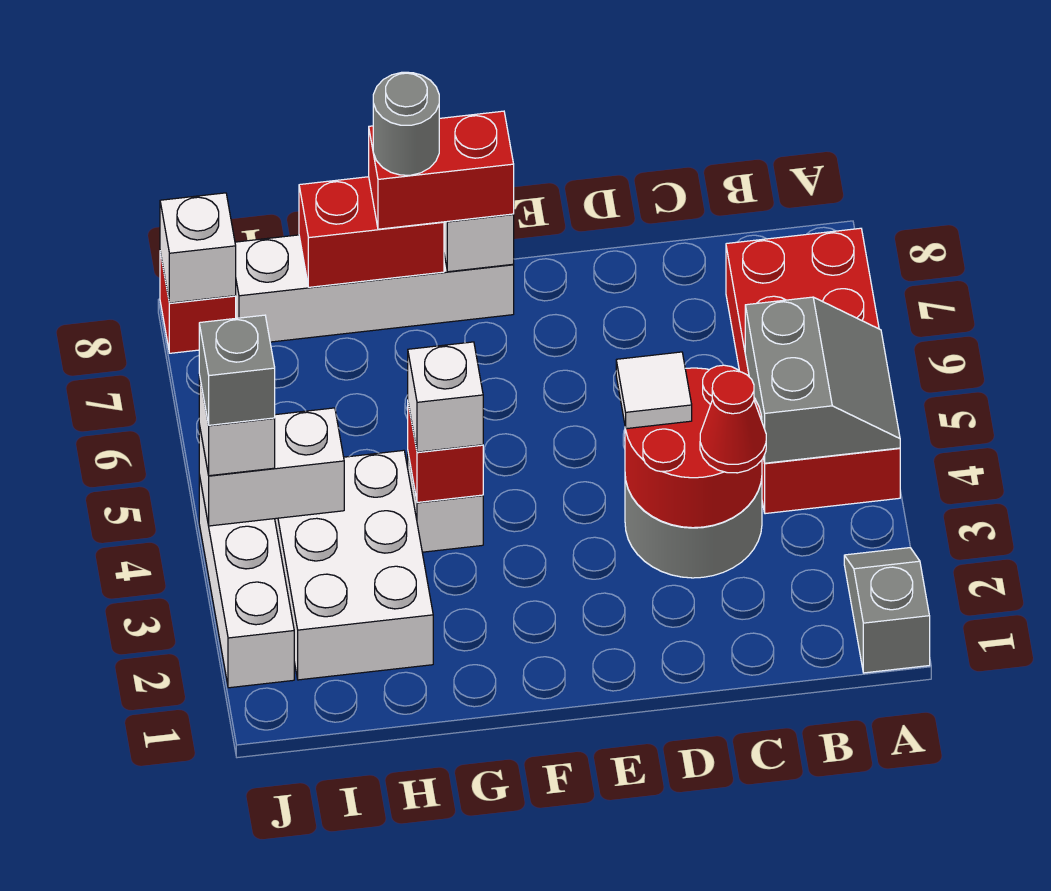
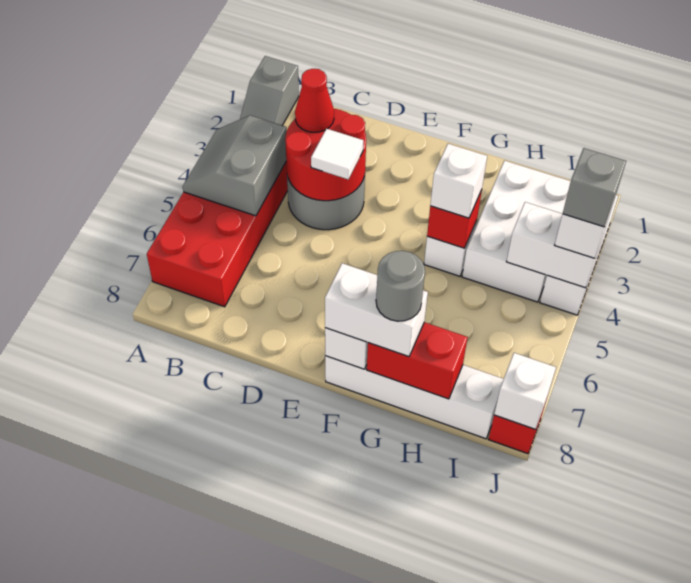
red 1x2 brick [369,111,514,229] -> white 1x2 brick [325,263,428,357]

